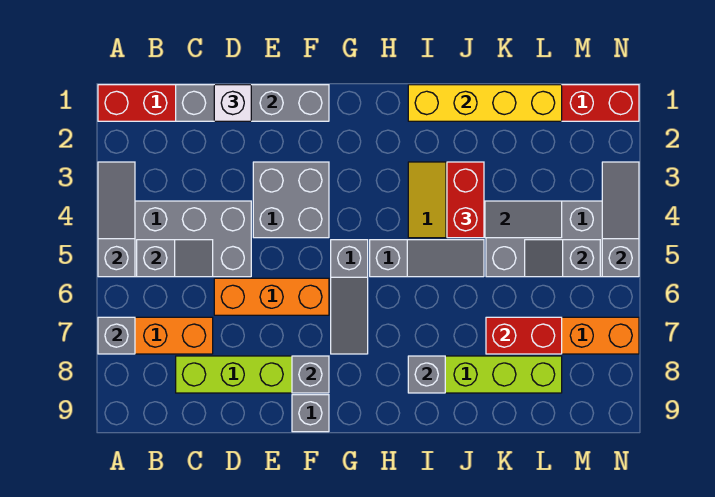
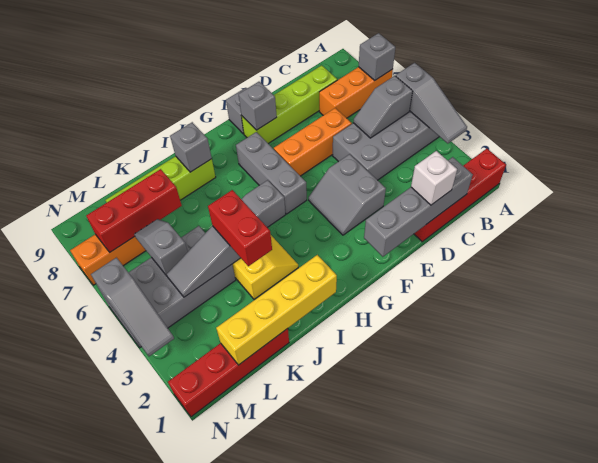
grey 2x2 brick [253,162,329,238] -> grey 2x2 slope [309,154,386,235]
grey 1x3 slope [331,240,368,354] -> grey 1x3 brick [236,132,307,214]
red 1x2 brick [486,317,562,354] -> red 1x3 brick [86,169,182,252]
grey 1x2 slope [525,240,600,277] -> grey 1x2 slope turned to [134,219,188,276]

